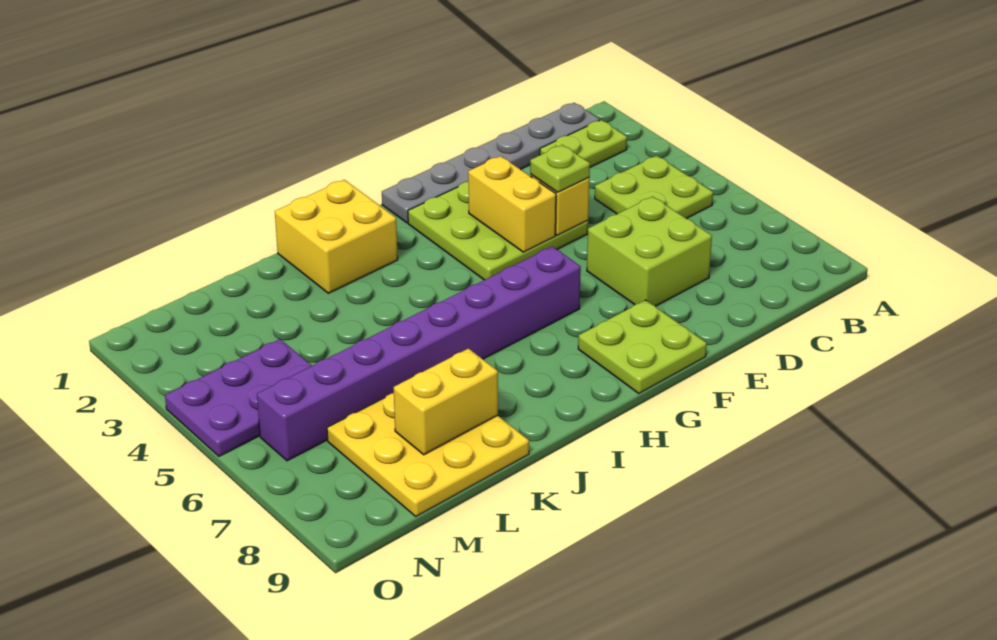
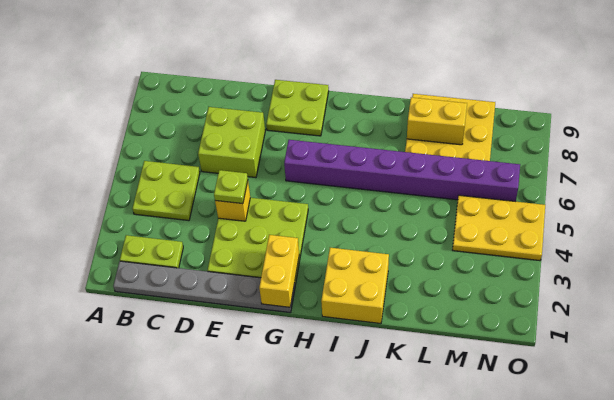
yellow 1x2 brick [468,156,556,252] -> yellow 1x2 brick moved to [259,235,299,307]
purple 2x3 plate [165,339,312,456] -> yellow 2x3 plate [453,195,545,261]

